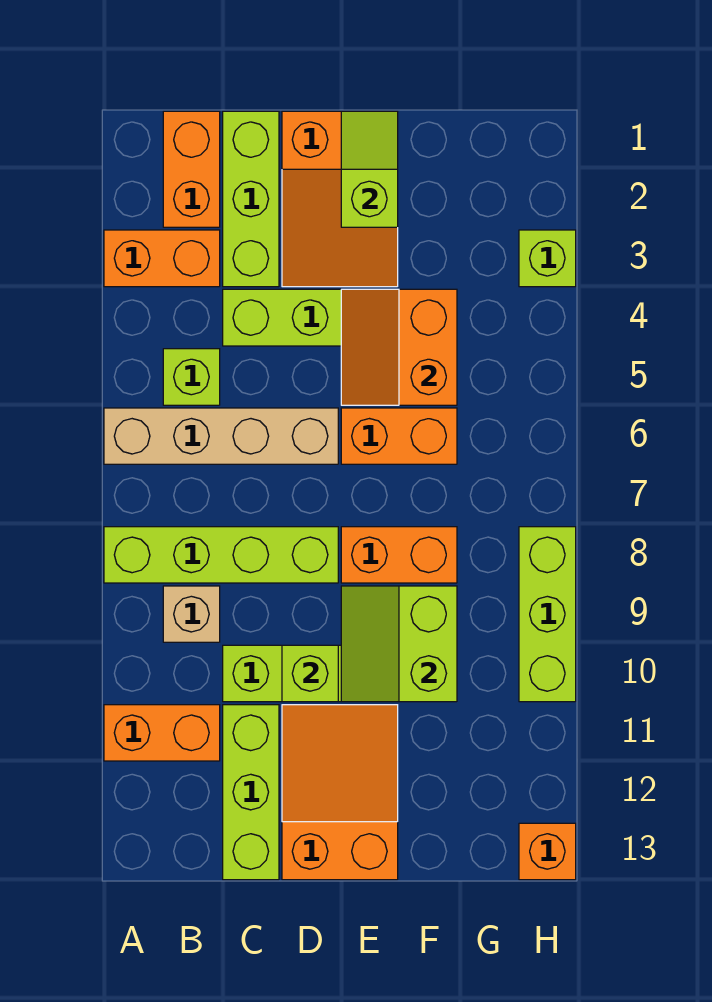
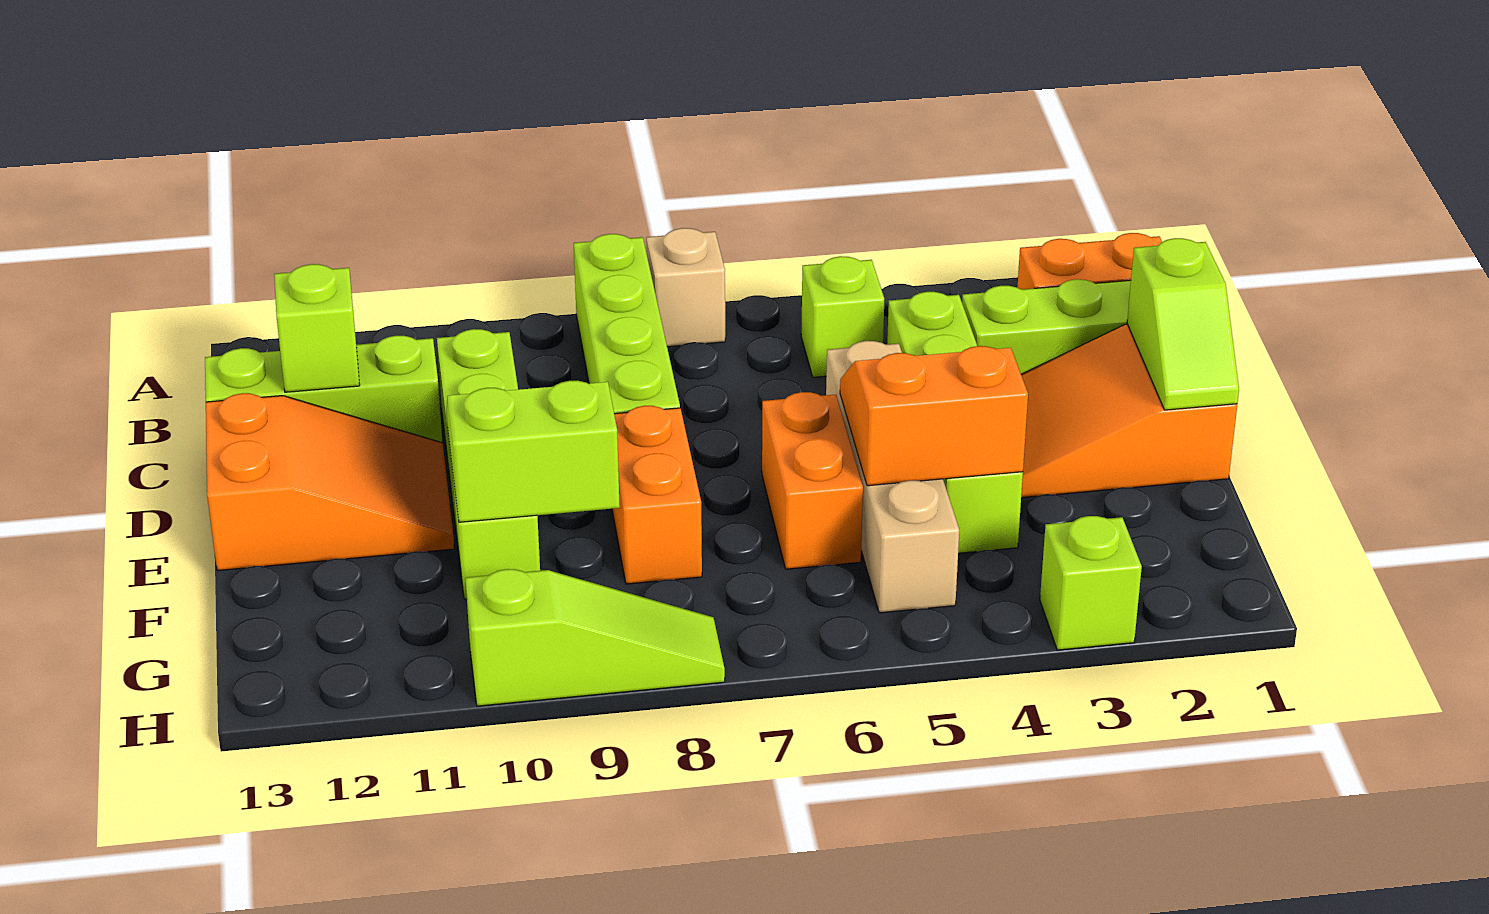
orange 1x2 brick [104,230,220,287] -> none
tan 1x4 brick [104,408,338,464] -> tan 1x4 brick moved to [826,341,959,613]
orange 1x2 brick [104,705,220,761] -> none
tan 1x1 brick [163,586,220,642] -> tan 1x1 brick moved to [646,228,725,347]
lime 1x1 brick [282,645,338,702] -> lime 1x1 brick moved to [274,264,360,392]
lime 1x2 slope [341,111,398,227] -> lime 1x2 slope turned to [1127,238,1239,410]
lime 1x3 brick [519,527,576,702] -> lime 1x3 slope [465,569,725,706]
orange 1x1 brick [519,823,576,880] -> none

